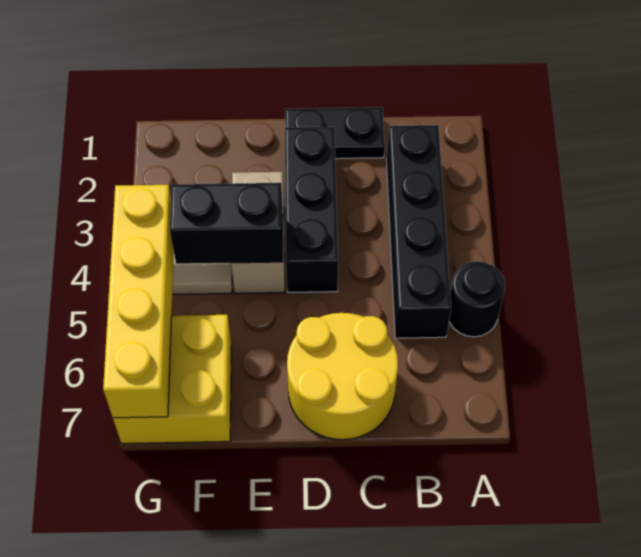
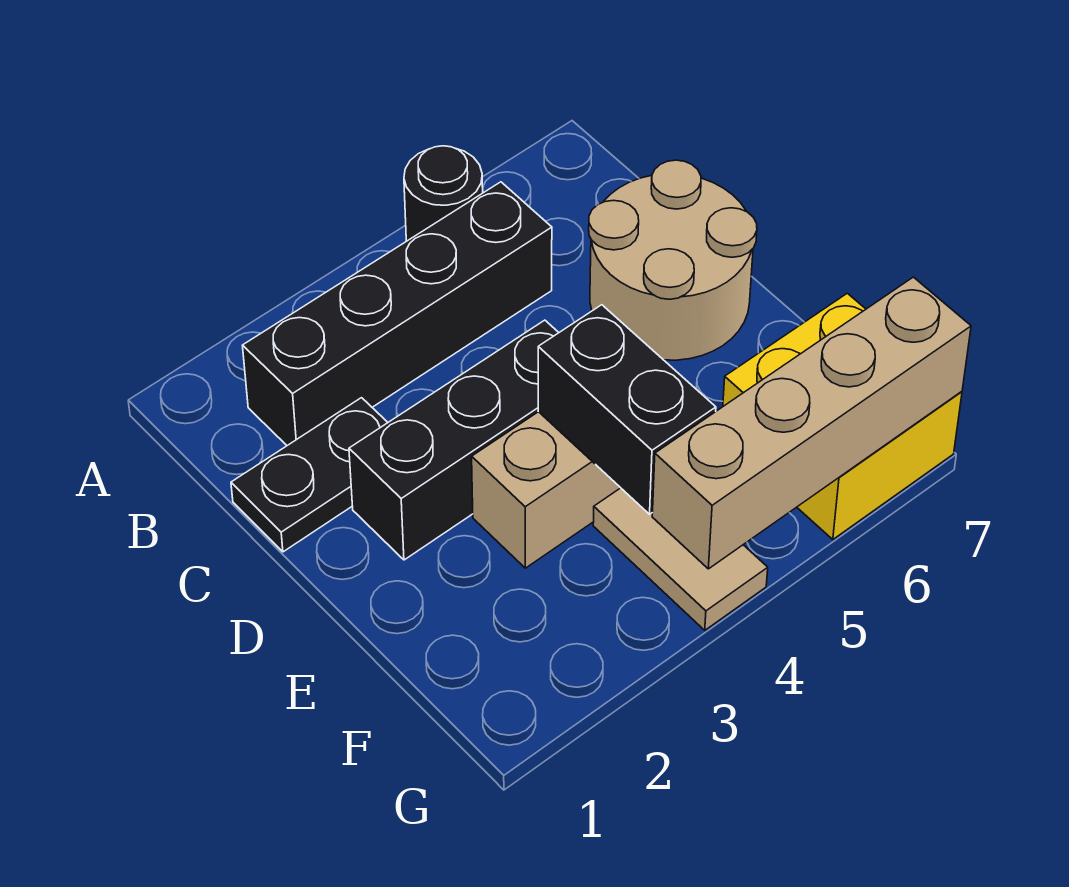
black 1x2 plate [285,107,385,159] -> black 1x2 plate turned to [231,398,388,552]
yellow 2x2 round brick [287,313,398,440] -> tan 2x2 round brick [589,160,757,360]
yellow 1x4 brick [103,185,174,418] -> tan 1x4 brick [652,277,971,569]

